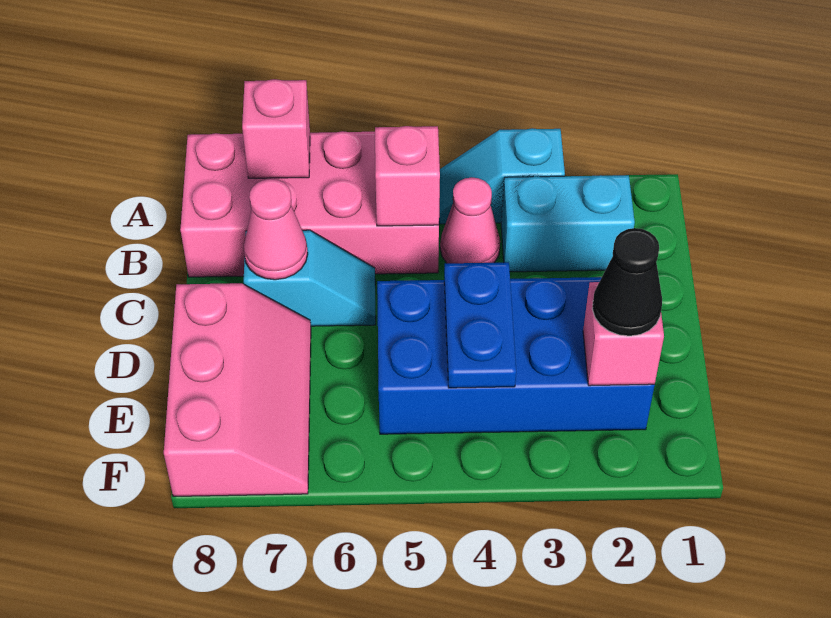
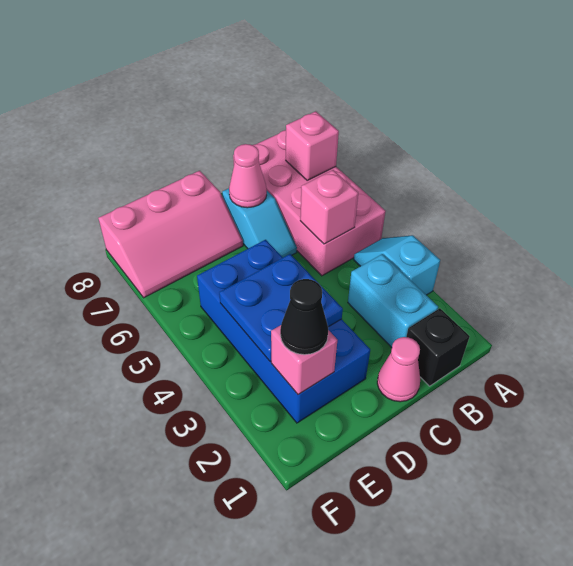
none -> black 1x1 brick [406,308,470,386]
pink 1x1 cone [440,177,500,263] -> pink 1x1 cone moved to [377,337,420,402]
blue 1x2 plate [444,262,516,388] -> blue 2x2 plate [219,254,343,362]

